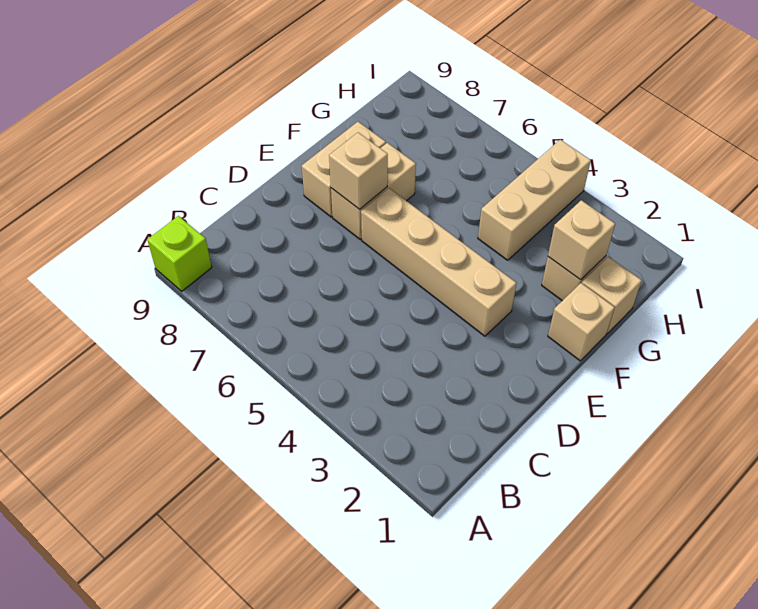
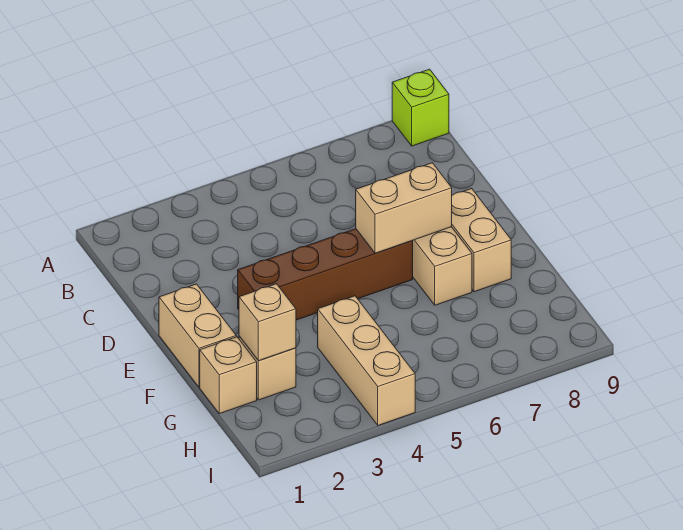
tan 1x4 brick [361,188,517,336] -> brown 1x4 brick [238,229,413,320]
tan 1x1 brick [329,133,388,209] -> tan 1x2 brick [356,163,452,253]
tan 1x1 brick [548,283,615,361] -> tan 1x2 brick [159,284,236,387]

